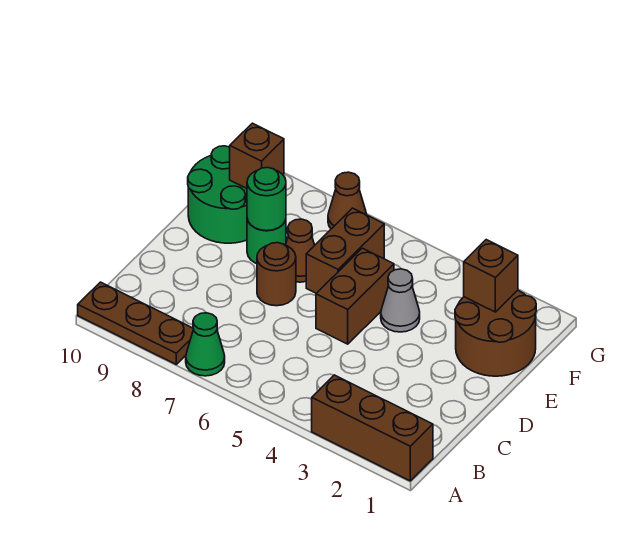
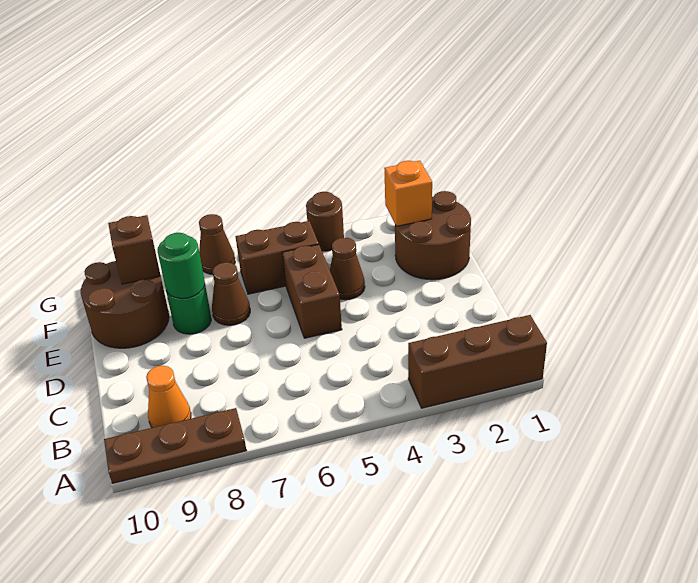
green 1x1 cone [186,313,225,376] -> none
none -> orange 1x1 cone [146,366,191,428]
brown 1x1 round brick [257,243,296,306] -> brown 1x1 round brick moved to [306,192,344,251]
grey 1x1 cone [381,269,420,332] -> brown 1x1 cone [330,238,365,300]
brown 1x2 brick [306,208,384,293] -> brown 1x2 brick turned to [235,221,319,294]
green 2x2 round brick [188,146,247,243] -> brown 2x2 round brick [81,261,169,348]
brown 1x1 brick [464,240,518,312] -> orange 1x1 brick [384,161,432,226]

